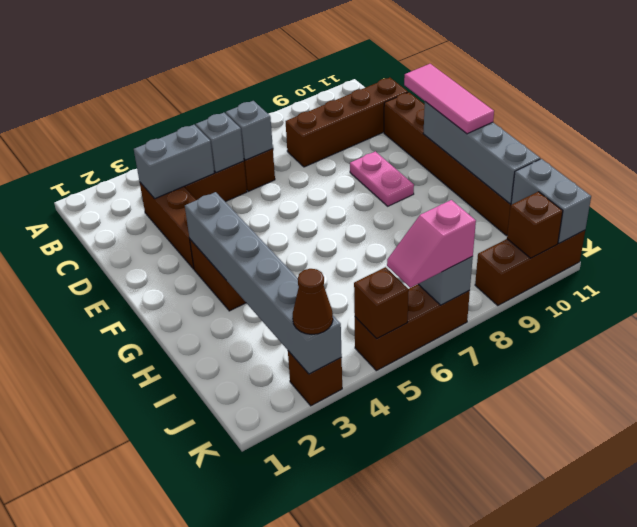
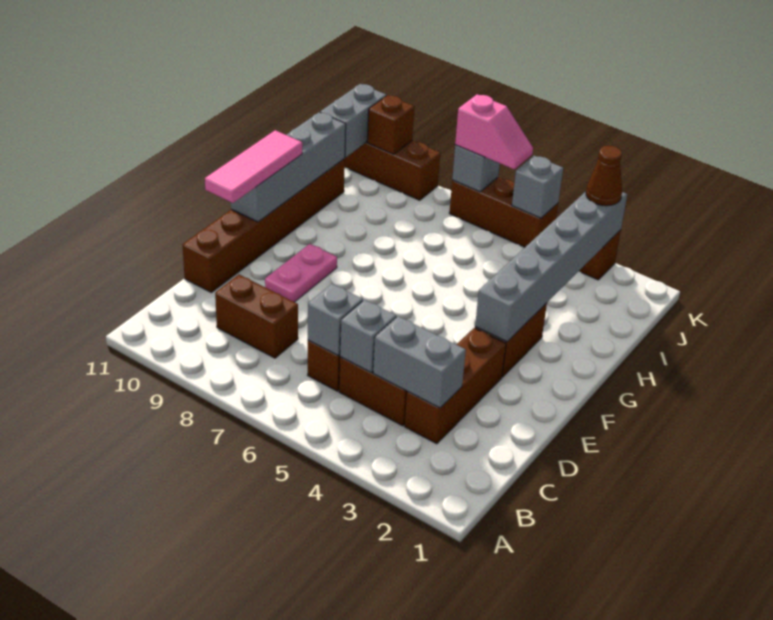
brown 1x4 brick [286,78,408,167] -> brown 1x2 brick [215,275,298,358]
brown 1x1 brick [354,267,409,339] -> grey 1x1 brick [512,156,563,218]

